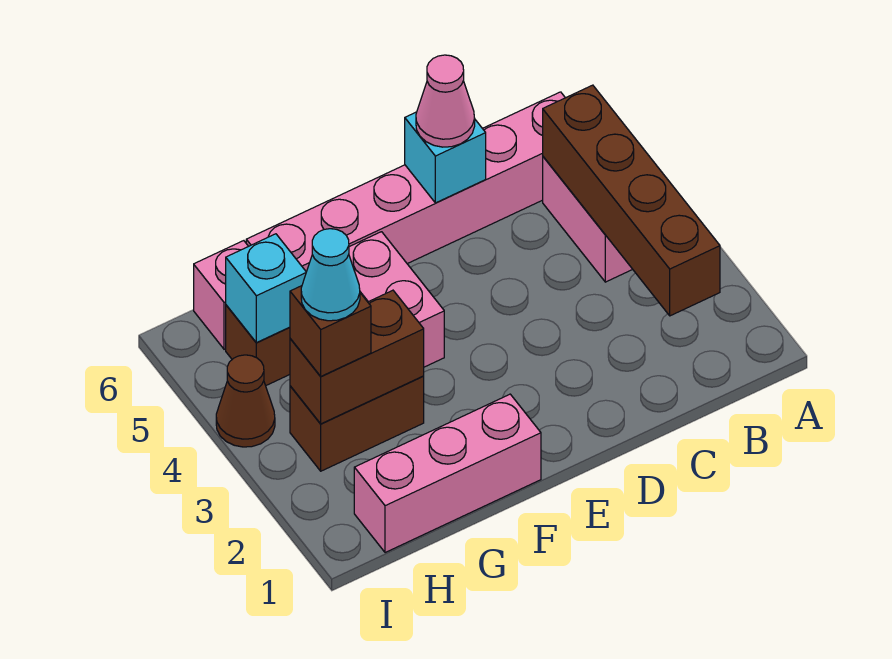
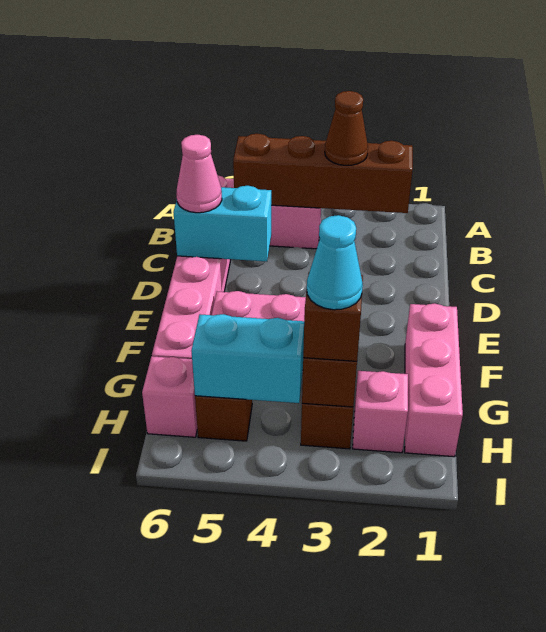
cyan 1x1 brick [405,112,486,203] -> cyan 1x2 brick [173,186,272,261]
none -> pink 1x1 brick [353,371,408,453]
cyan 1x1 brick [226,234,306,343] -> cyan 1x2 brick [192,314,304,403]
brown 1x1 cone [216,355,275,447] -> brown 1x1 cone moved to [325,91,368,165]

